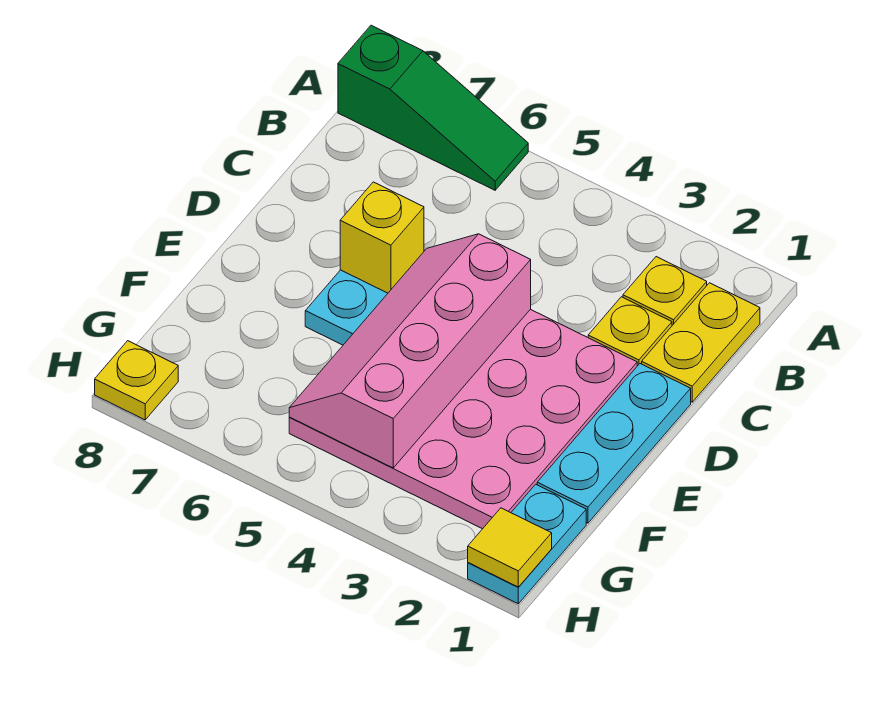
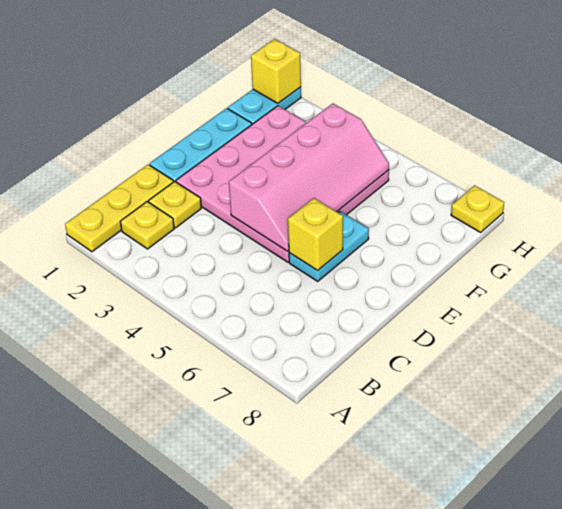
green 1x3 slope [338,25,528,190] -> none
yellow 1x2 plate [642,283,760,402] -> yellow 1x3 plate [65,165,173,252]
yellow 1x1 tile [468,508,552,587] -> yellow 1x1 brick [251,39,301,103]

